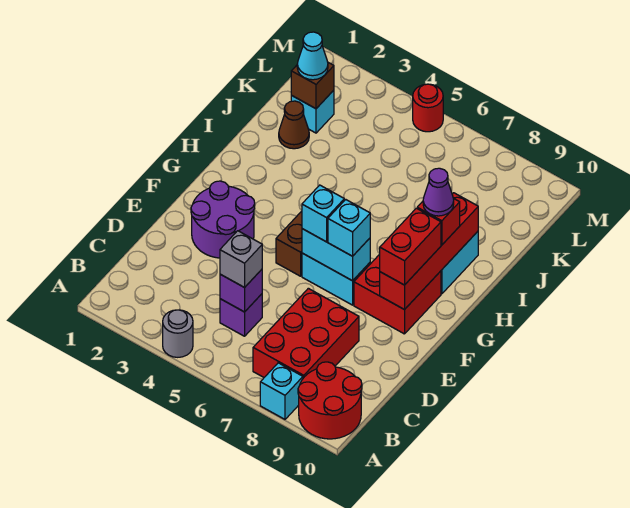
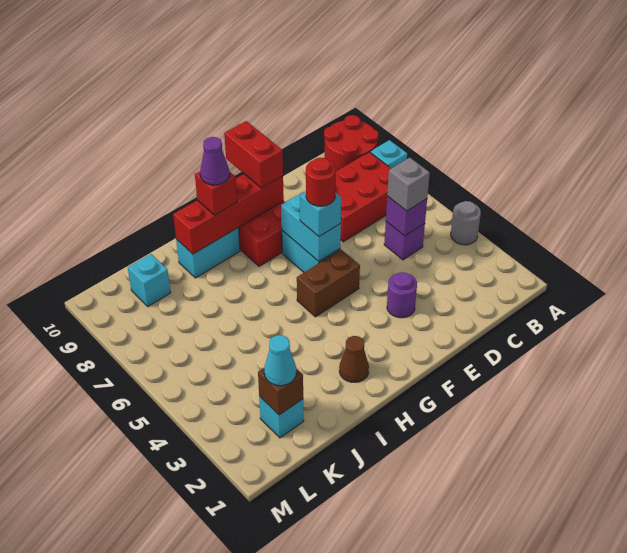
purple 2x2 round brick [191,181,255,258] -> purple 1x1 round brick [387,272,417,318]
cyan 1x1 brick [328,200,370,256] -> cyan 1x1 brick moved to [128,254,171,306]
red 1x2 brick [380,208,441,285] -> red 1x2 brick turned to [224,121,283,188]
brown 1x1 cone [279,101,309,149] -> brown 1x1 cone moved to [339,336,369,382]
red 1x1 round brick [413,84,443,132] -> red 1x1 round brick moved to [306,158,336,206]

